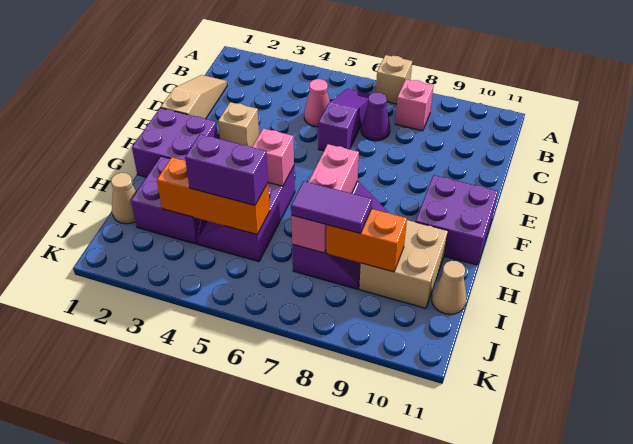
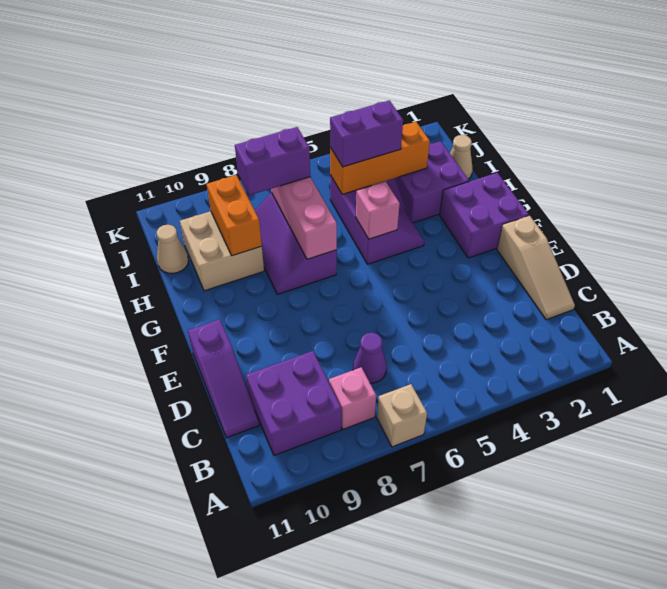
purple 1x3 slope [318,89,370,151] -> purple 1x3 slope moved to [188,319,259,438]
pink 1x1 cone [304,79,330,127] -> none
tan 1x1 brick [218,102,259,147] -> none
purple 2x2 brick [416,175,498,265] -> purple 2x2 brick moved to [246,351,341,455]
purple 1x2 tile [291,181,372,234] -> purple 1x2 brick [235,127,310,195]
orange 1x2 brick [326,209,407,272] -> orange 1x2 brick turned to [207,175,262,256]

